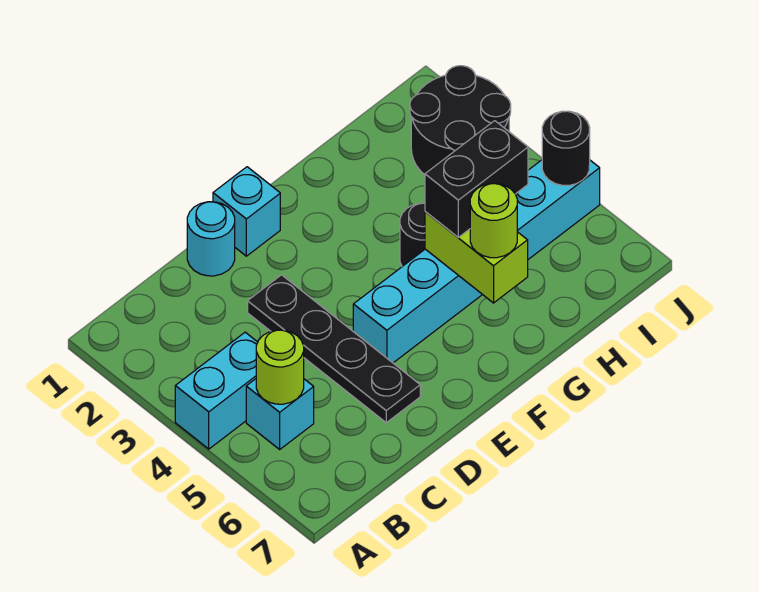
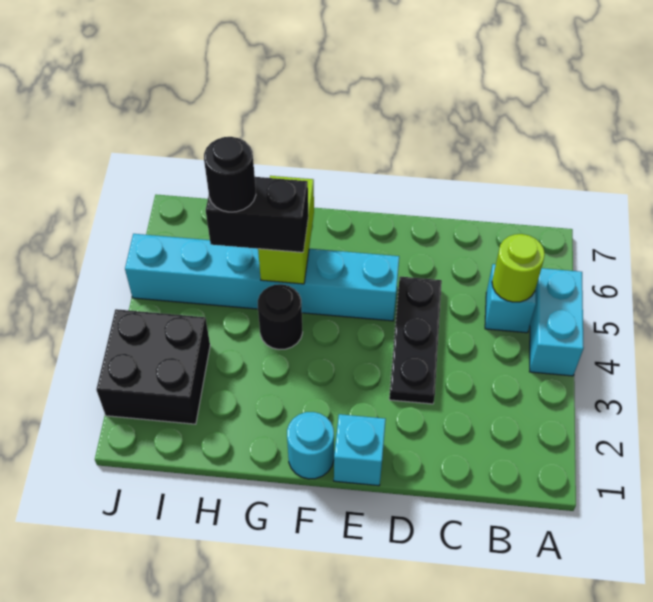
cyan 1x2 brick [175,332,258,449] -> cyan 1x2 brick turned to [530,268,584,376]
cyan 1x1 round brick [187,202,235,276] -> cyan 1x1 round brick moved to [287,412,334,479]
black 1x4 plate [248,275,420,423] -> black 1x3 plate [389,277,442,404]
lime 1x1 round brick [470,184,517,258] -> none
black 2x2 round brick [410,66,511,175] -> black 2x2 brick [96,309,210,424]
black 1x1 round brick [542,111,590,185] -> black 1x1 round brick moved to [204,137,256,212]

